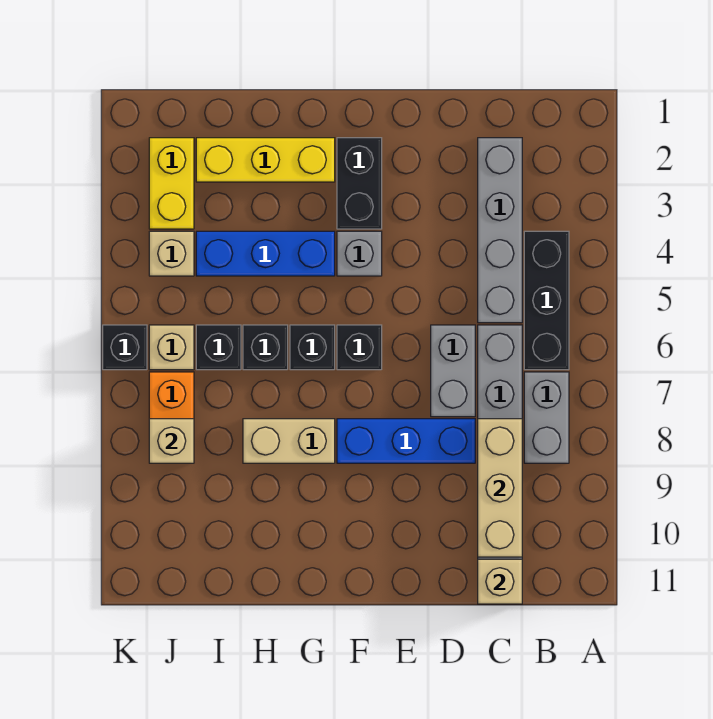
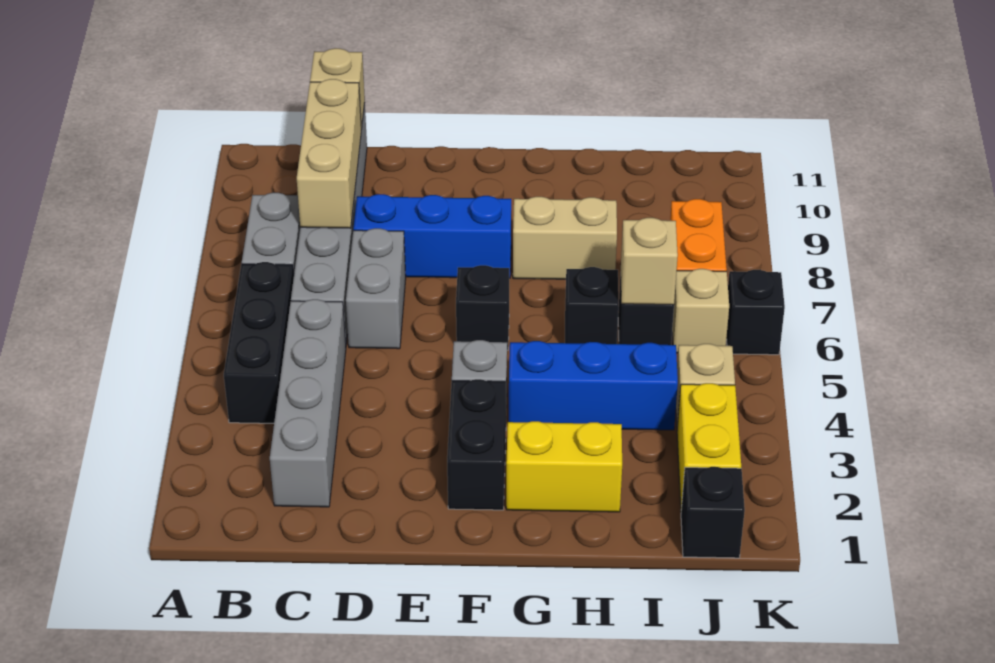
yellow 1x3 brick [196,138,335,182] -> yellow 1x2 brick [506,421,622,512]
black 1x1 brick [290,325,335,370] -> black 1x1 brick moved to [681,467,745,558]
tan 1x1 brick [149,419,194,463] -> tan 1x1 brick moved to [621,218,678,305]

